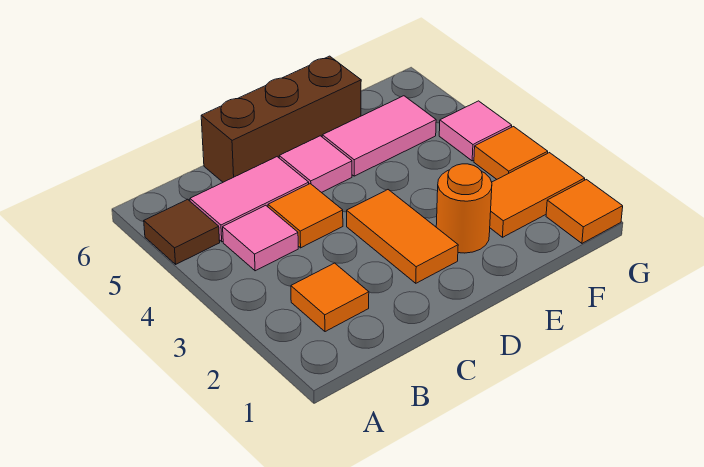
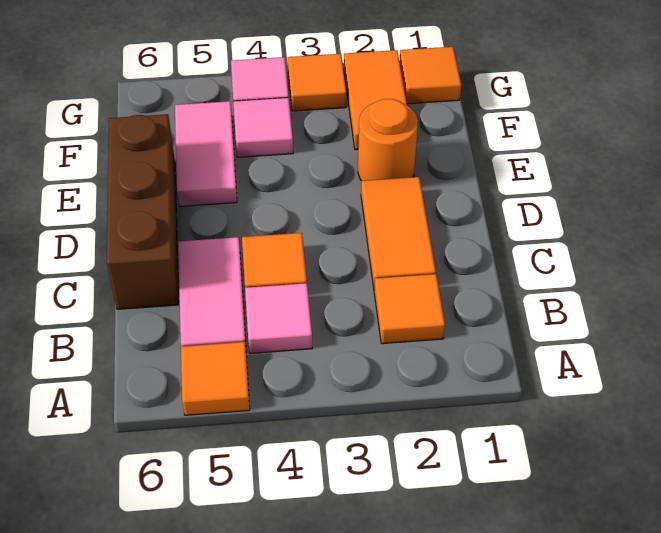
brown 1x1 tile [144,199,220,264] -> orange 1x1 tile [181,342,250,415]
orange 1x2 tile [347,190,458,283] -> orange 1x2 tile turned to [361,177,436,290]
pink 1x1 tile [279,136,352,193] -> pink 1x1 tile moved to [233,98,293,157]

